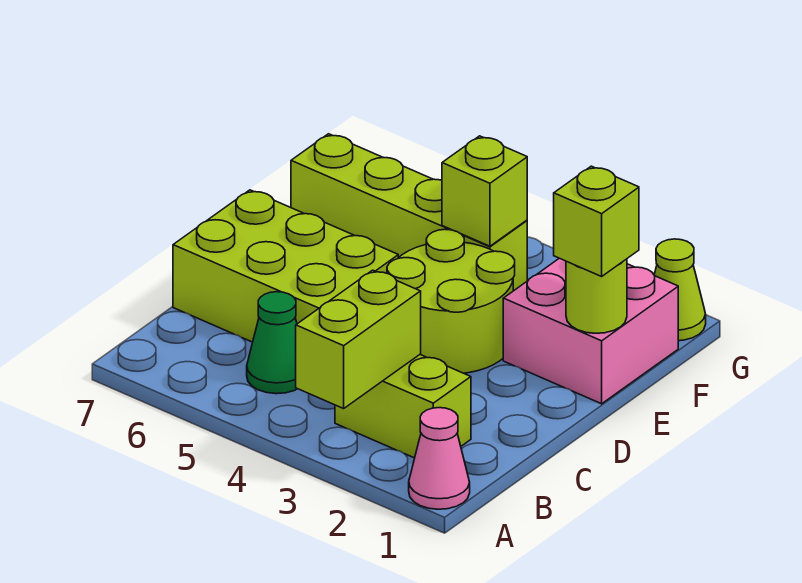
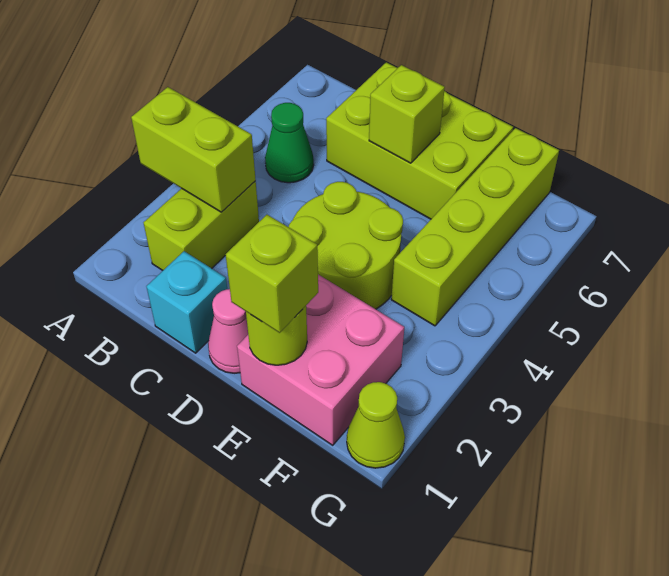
pink 1x1 cone [409,408,470,509] -> pink 1x1 cone moved to [208,289,248,373]
none -> cyan 1x1 brick [146,251,227,353]
lime 2x3 brick [173,190,398,342] -> lime 2x3 brick turned to [326,62,513,219]
lime 1x1 brick [442,136,527,246] -> lime 1x1 brick moved to [369,65,445,163]

